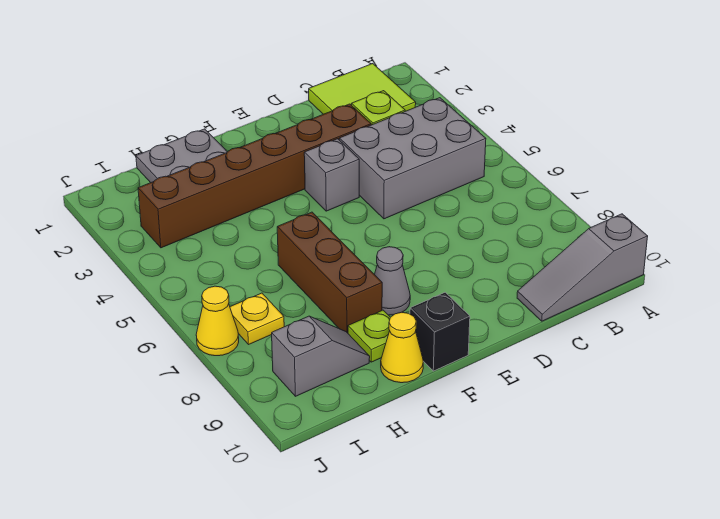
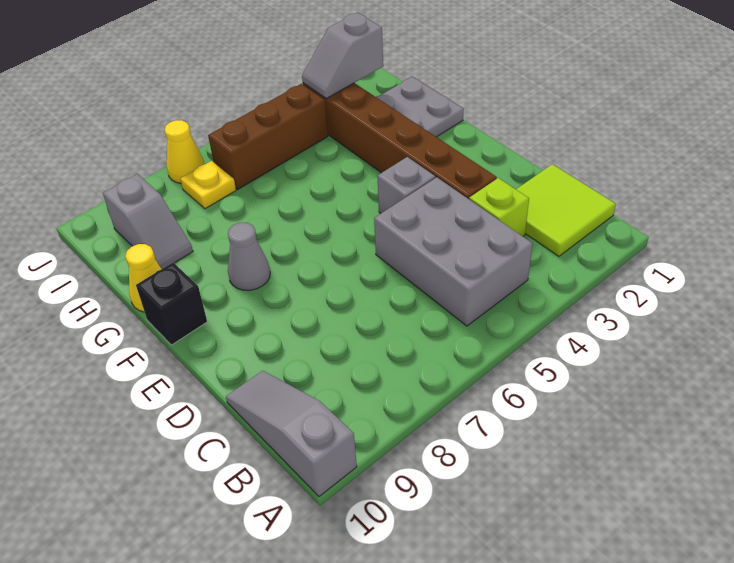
brown 1x3 brick [277,212,382,333] -> brown 1x3 brick moved to [208,84,328,189]
lime 1x1 plate [348,310,390,362] -> none
none -> grey 1x2 slope [302,13,383,98]

